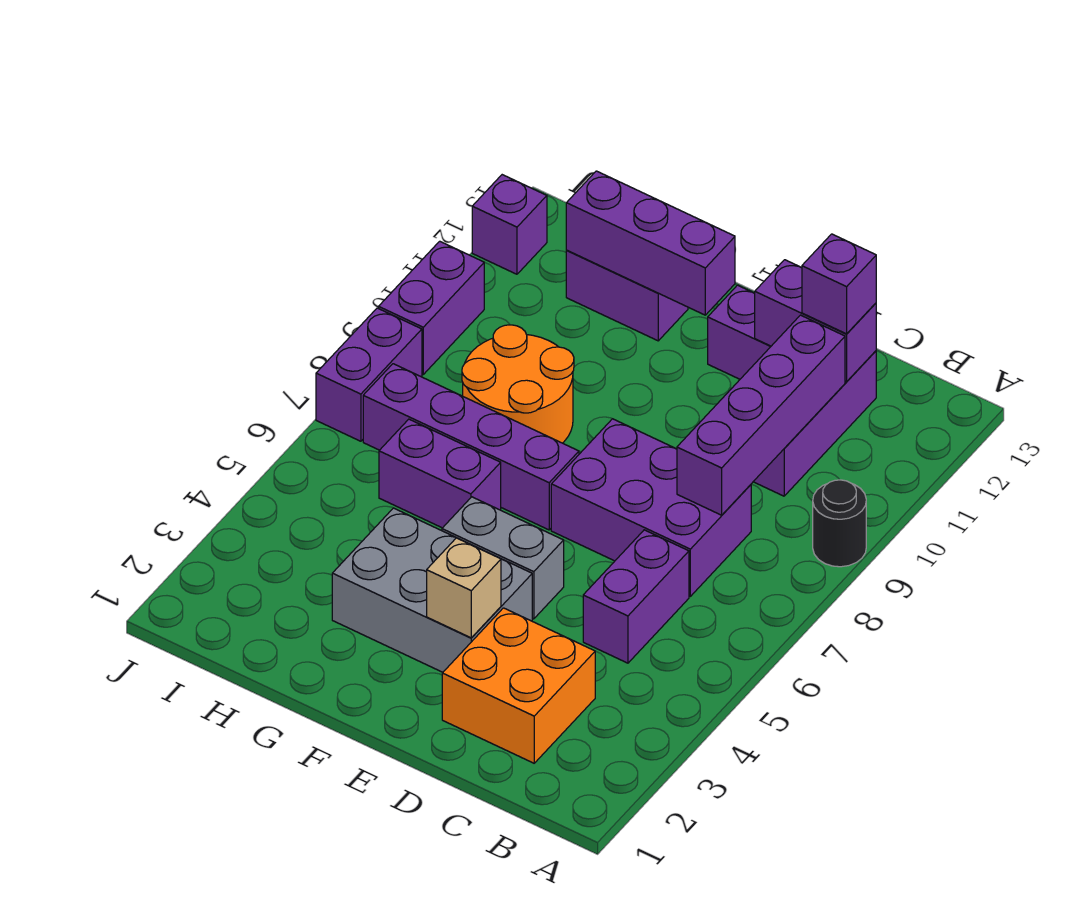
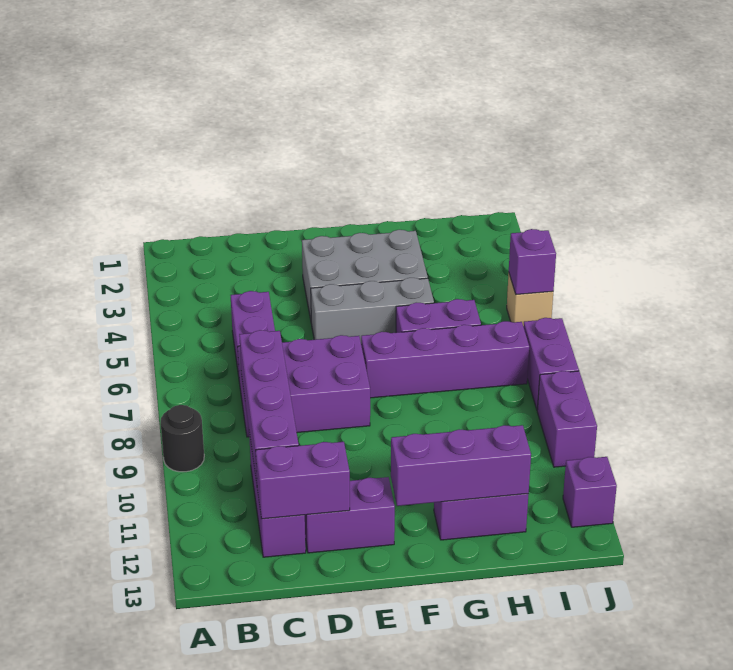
orange 2x2 brick [442,608,595,763] -> none
purple 1x1 brick [802,234,876,334] -> purple 1x1 brick moved to [509,229,556,295]
tan 1x1 brick [427,538,501,638] -> tan 1x1 brick moved to [507,273,553,326]
grey 1x2 brick [442,497,564,619] -> grey 1x3 brick [311,278,434,342]
orange 2x2 round brick [462,325,574,443] -> none

